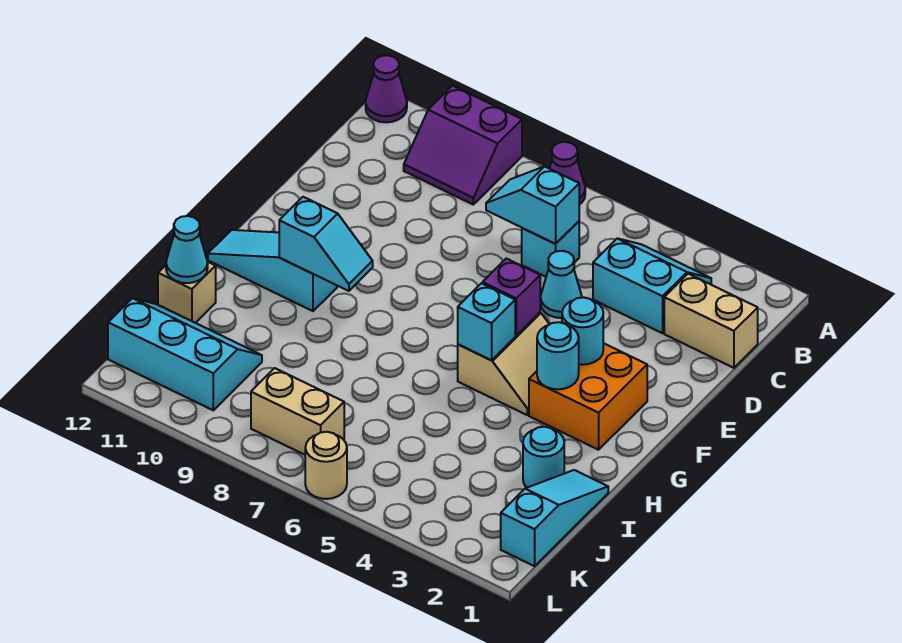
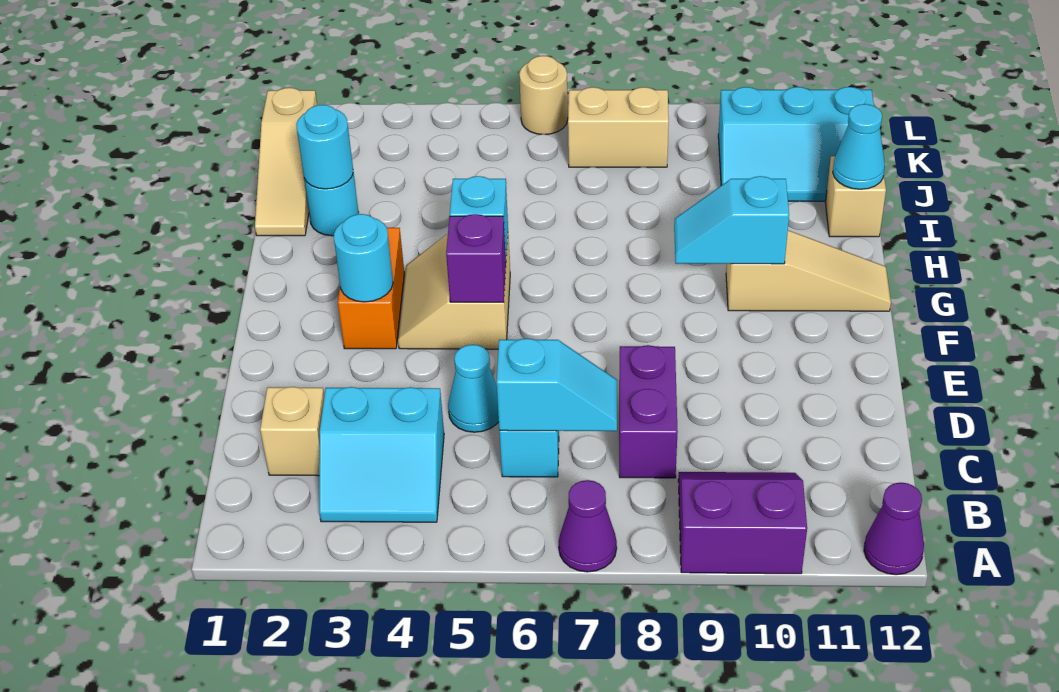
tan 1x2 brick [664,274,758,368] -> tan 1x1 brick [260,387,324,476]
none -> purple 1x2 brick [619,345,678,478]
orange 2x2 brick [529,343,647,450] -> orange 1x2 brick [338,228,404,349]
cyan 1x1 round brick [537,322,579,389] -> cyan 1x1 round brick moved to [296,105,353,189]
cyan 1x3 slope [208,230,337,311] -> tan 1x3 slope [726,230,891,311]
cyan 1x3 slope [501,470,608,566] -> tan 1x3 slope [255,88,317,236]

